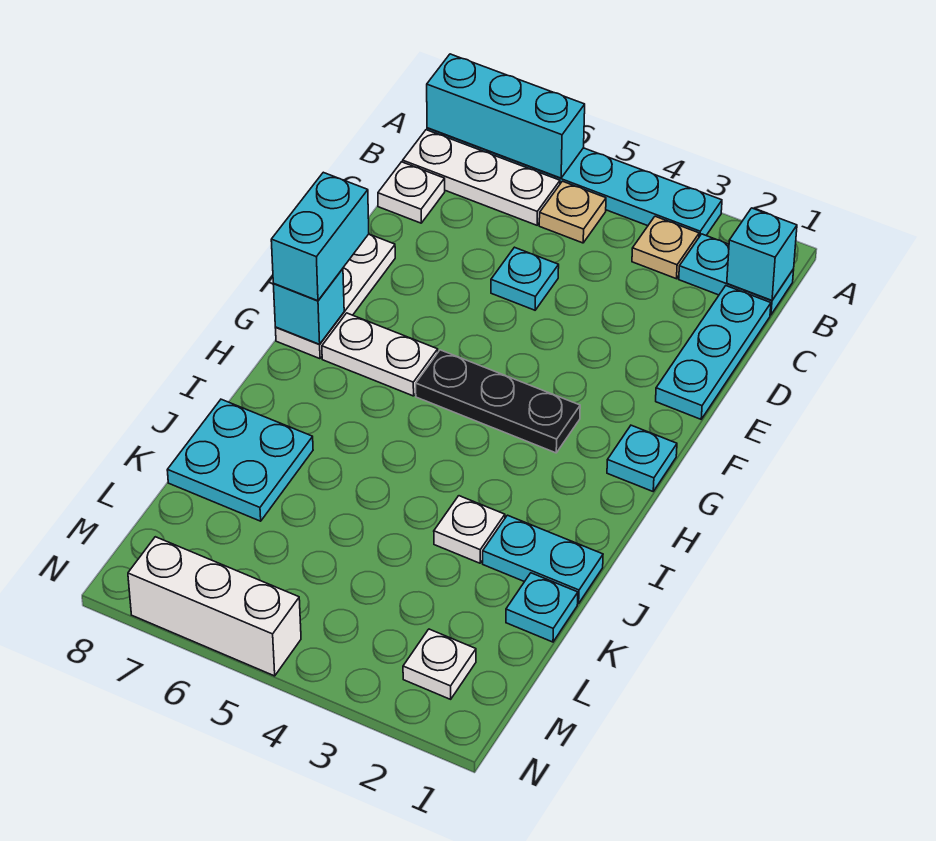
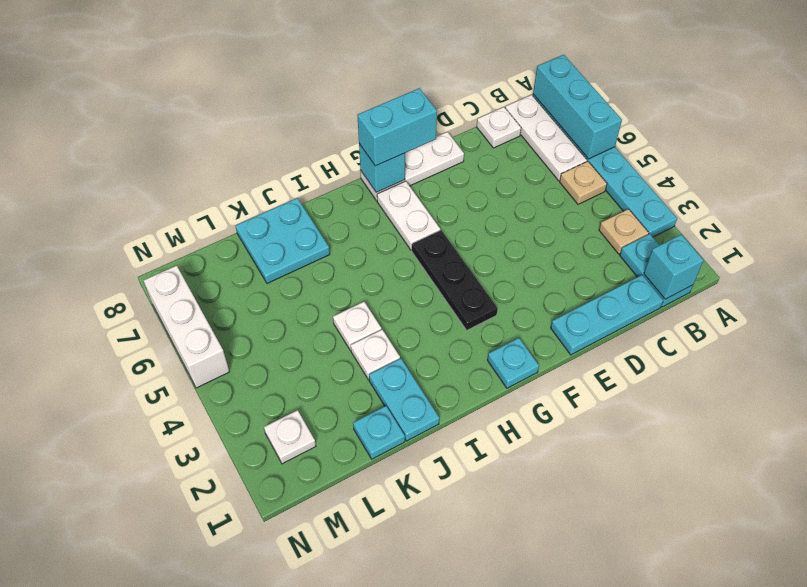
cyan 1x1 plate [491,247,559,310] -> none
none -> white 1x1 plate [333,302,382,350]

